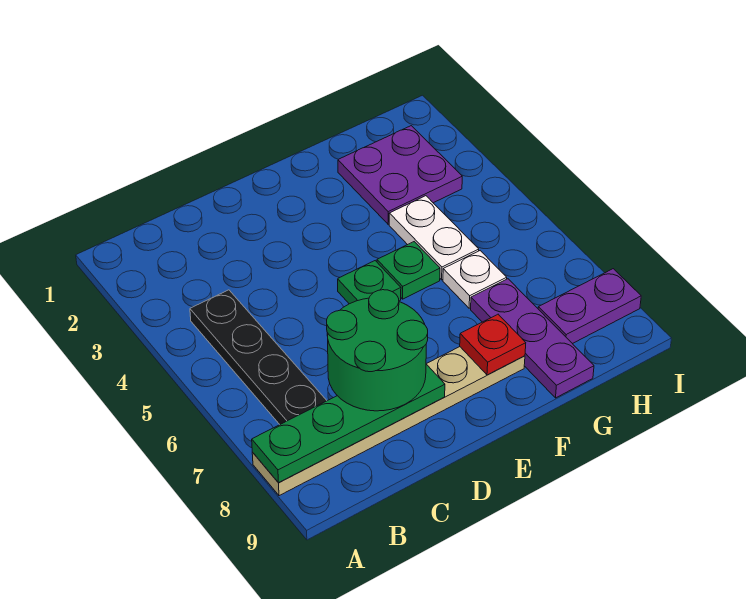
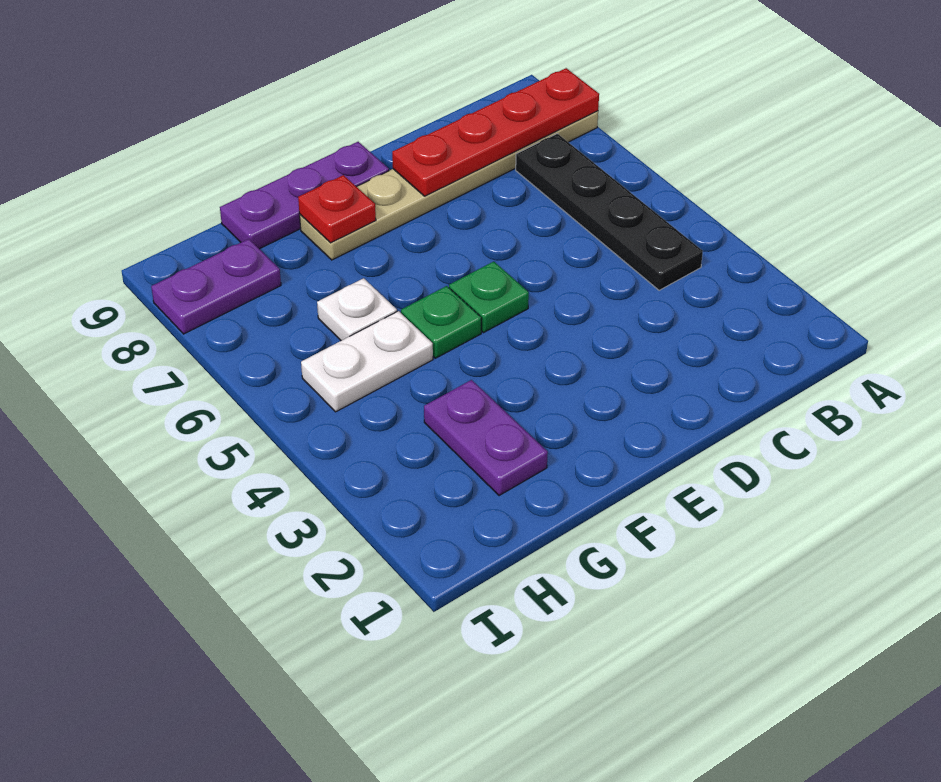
green 1x4 plate [252,364,445,483] -> red 1x4 plate [392,68,599,196]
green 2x2 round brick [327,290,428,411] -> none
purple 2x2 plate [338,126,462,224] -> purple 1x2 plate [424,380,548,496]
white 1x2 plate [389,196,479,280] -> white 1x2 plate turned to [301,311,433,412]
purple 1x3 plate [471,279,594,398] -> purple 1x3 plate turned to [220,142,389,249]

